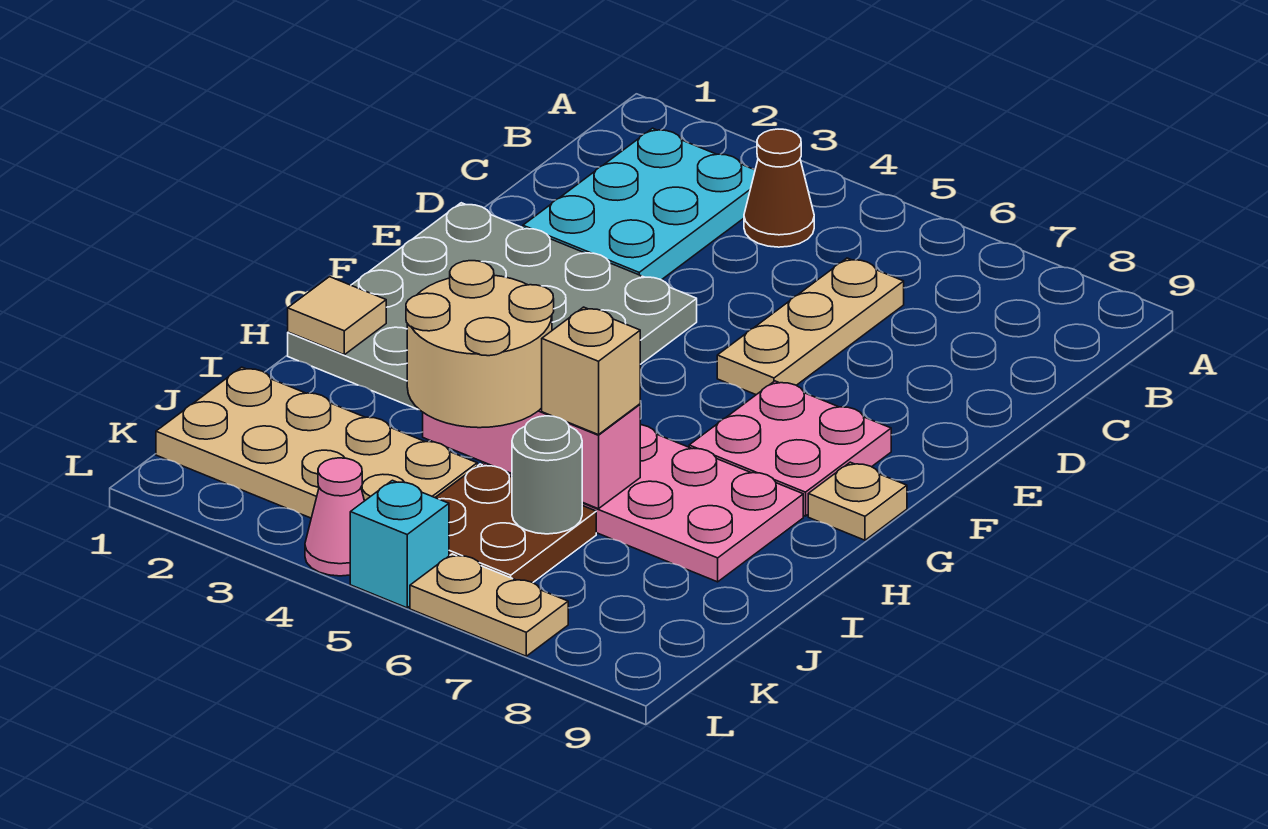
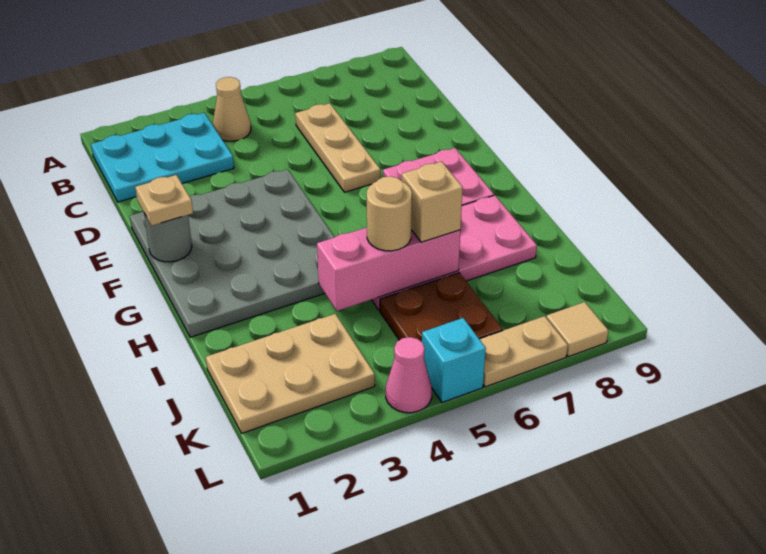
cyan 2x3 plate [523,128,755,280] -> cyan 2x3 plate turned to [91,113,234,202]
brown 1x1 cone [744,129,814,247] -> tan 1x1 cone [213,77,251,141]
tan 1x1 plate [808,462,907,540] -> tan 1x1 plate moved to [135,175,193,226]
tan 1x1 tile [288,277,386,355] -> tan 1x1 tile moved to [546,302,608,357]
tan 2x2 round brick [406,261,554,428] -> tan 1x1 round brick [367,176,412,251]
tan 2x4 plate [156,367,477,518] -> tan 2x3 plate [206,314,375,433]
grey 1x1 round brick [512,416,582,534] -> grey 1x1 round brick moved to [144,213,192,262]

